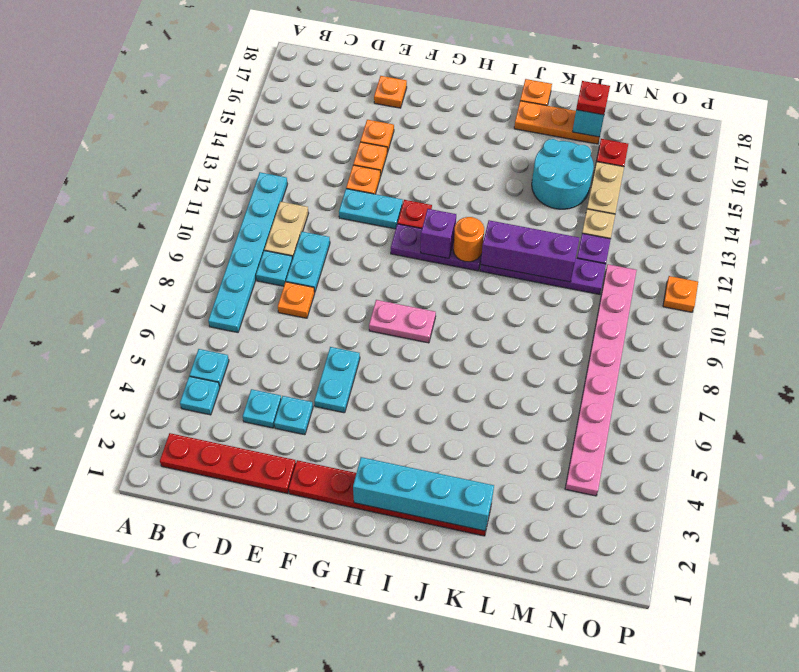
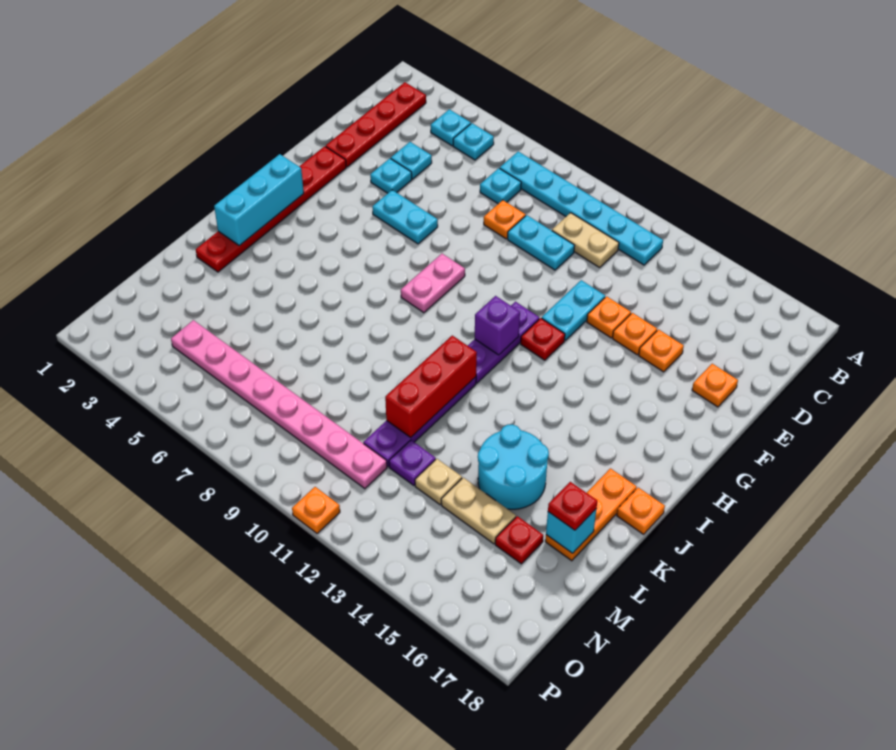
cyan 1x1 plate [256,251,293,286] -> cyan 1x1 plate moved to [480,168,521,204]
cyan 1x4 brick [353,457,494,531] -> cyan 1x3 brick [214,154,304,246]
orange 1x1 round brick [453,217,484,262] -> none
purple 1x3 brick [481,220,579,282] -> red 1x3 brick [385,336,477,437]

